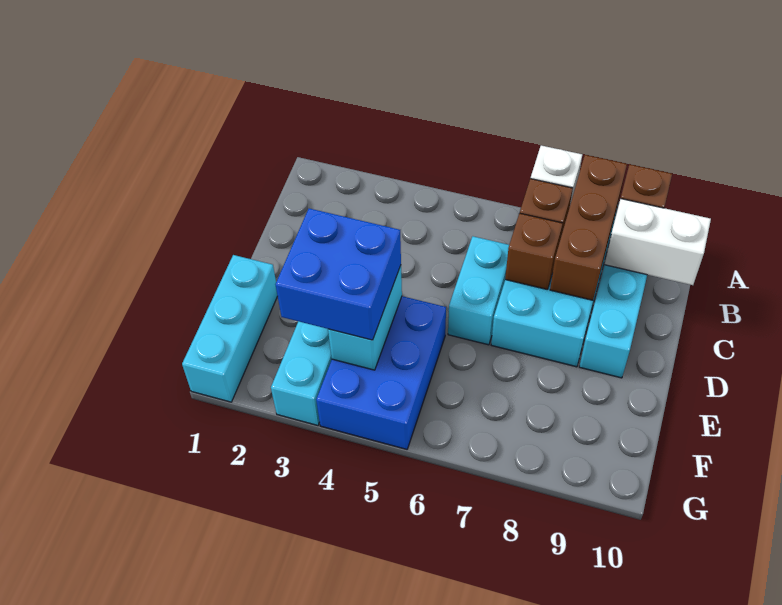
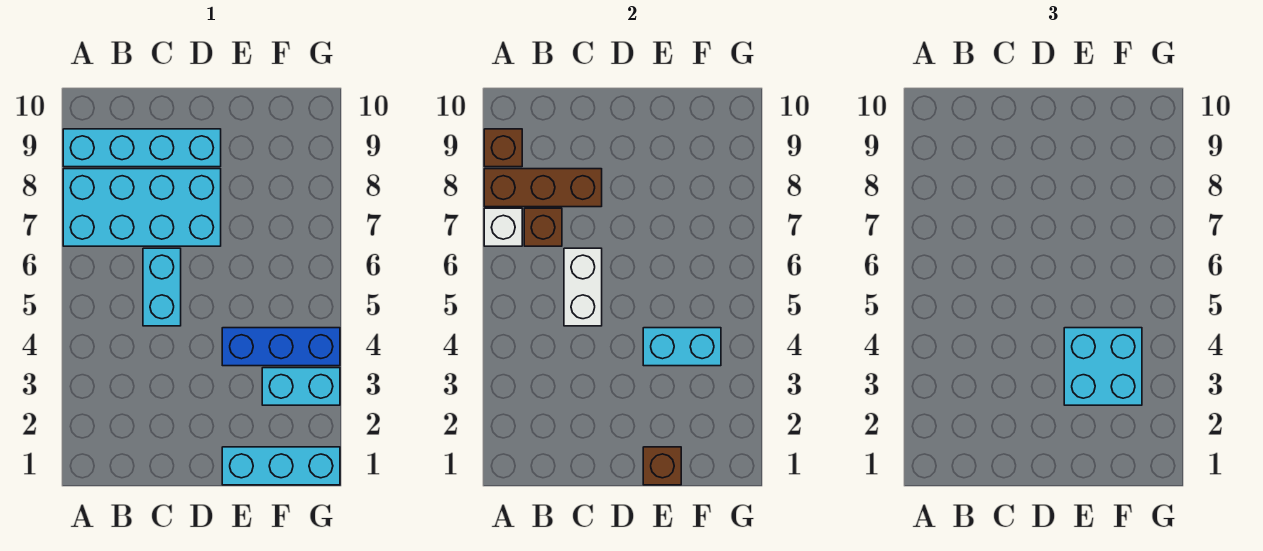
white 1x2 brick [605,199,711,285] -> white 1x2 brick moved to [564,248,602,326]
cyan 1x2 brick [448,236,509,345] -> cyan 1x2 brick turned to [143,248,181,326]
brown 1x1 brick [505,213,563,290] -> brown 1x1 brick moved to [643,447,681,485]
blue 2x2 brick [276,209,401,340] -> cyan 2x2 brick [1064,328,1142,405]
blue 2x3 brick [316,296,446,449] -> blue 1x3 brick [222,328,340,366]

